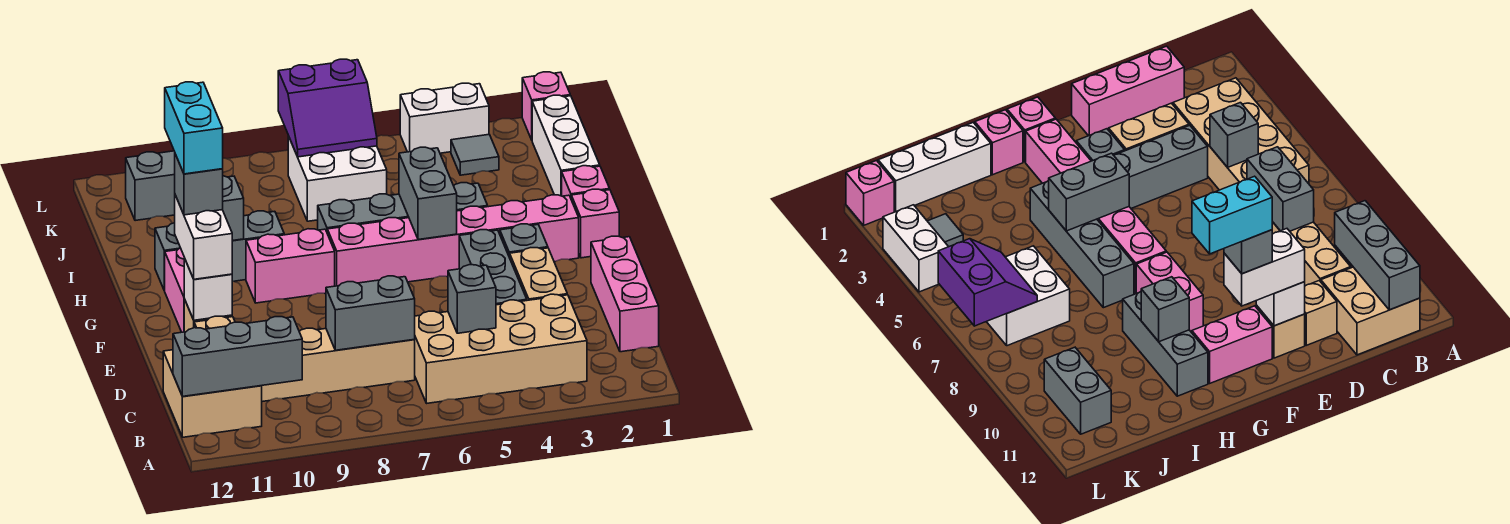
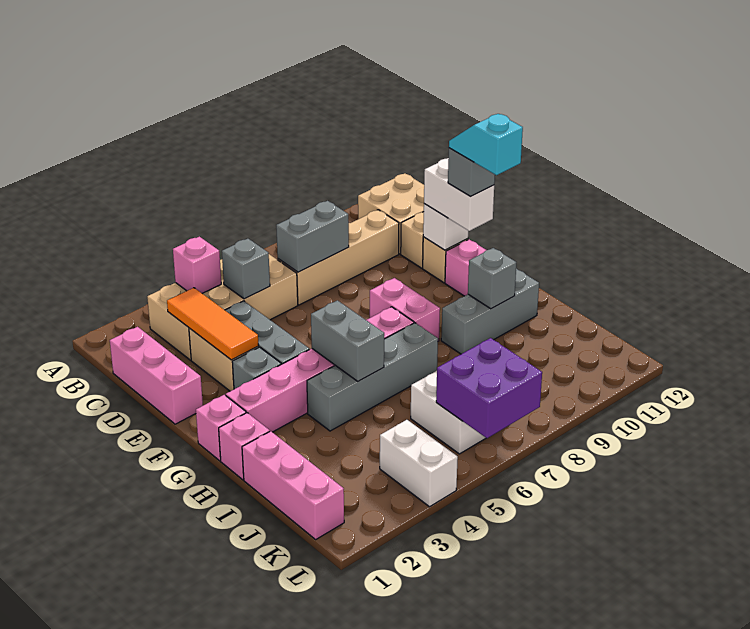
grey 1x3 brick [173,317,302,396] -> none
none -> orange 1x3 tile [167,288,259,360]
cyan 1x2 brick [165,82,223,174] -> cyan 1x2 slope [449,114,523,175]
pink 1x2 brick [246,229,335,303] -> pink 1x2 brick turned to [370,278,440,341]
white 1x3 brick [532,95,600,196] -> pink 1x3 brick [242,431,344,539]
grey 1x1 tile [451,135,499,175] -> none
purple 2x2 slope [278,59,377,157] -> purple 2x2 brick [436,338,542,438]
grey 1x2 brick [126,151,175,221] -> none
pink 1x1 brick [522,72,570,140] -> pink 1x1 brick moved to [173,237,221,293]
white 1x2 brick [400,83,489,153] -> white 1x2 brick turned to [380,420,458,507]

